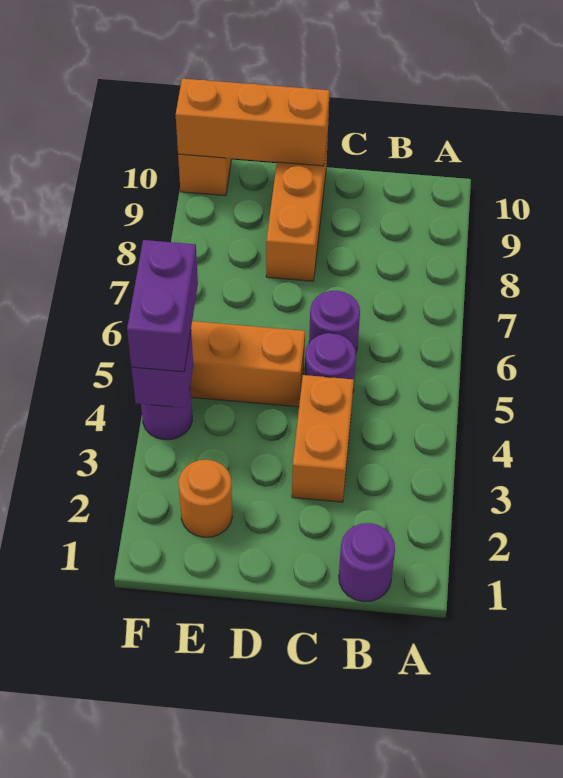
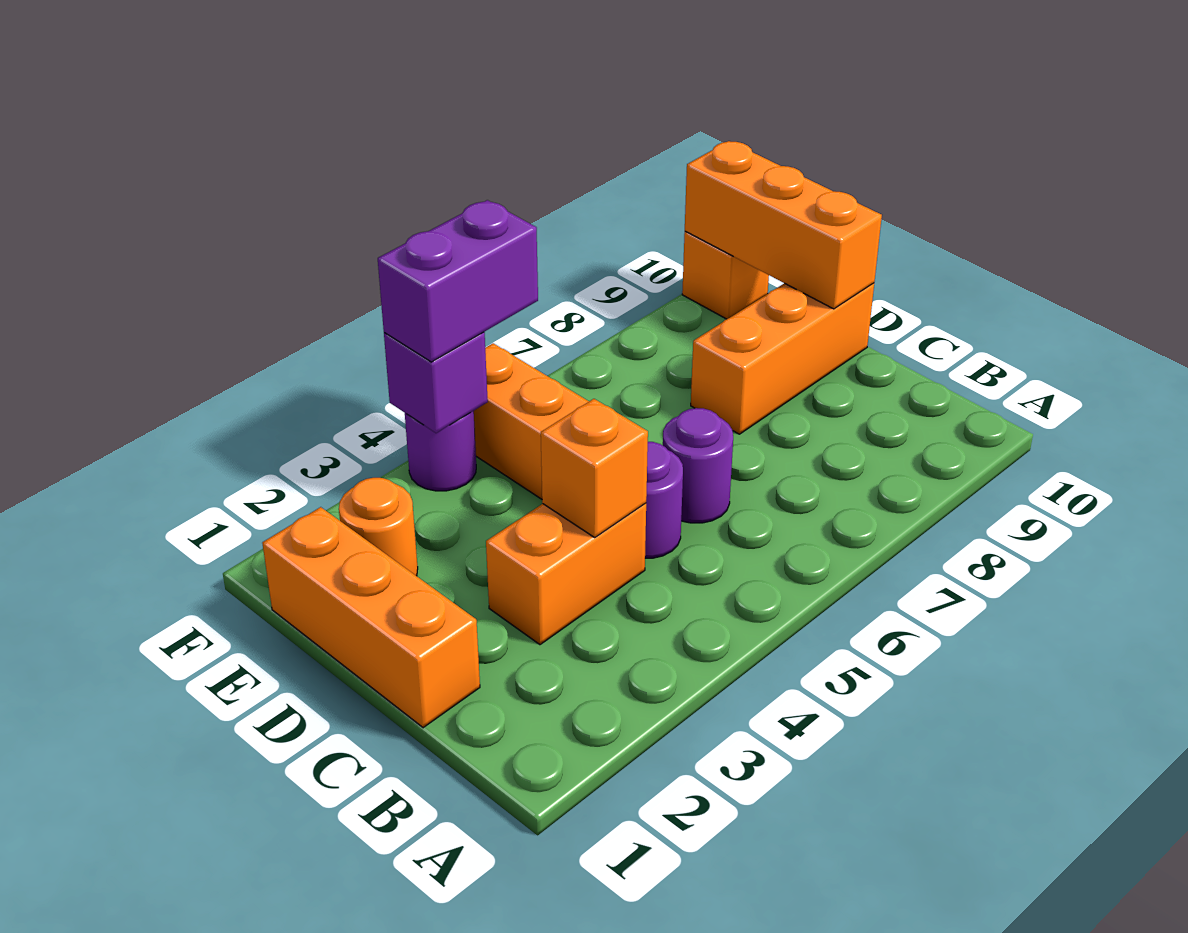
purple 1x1 round brick [339,523,395,602] -> none
none -> orange 1x3 brick [262,507,480,728]
none -> orange 1x1 brick [541,399,648,537]

